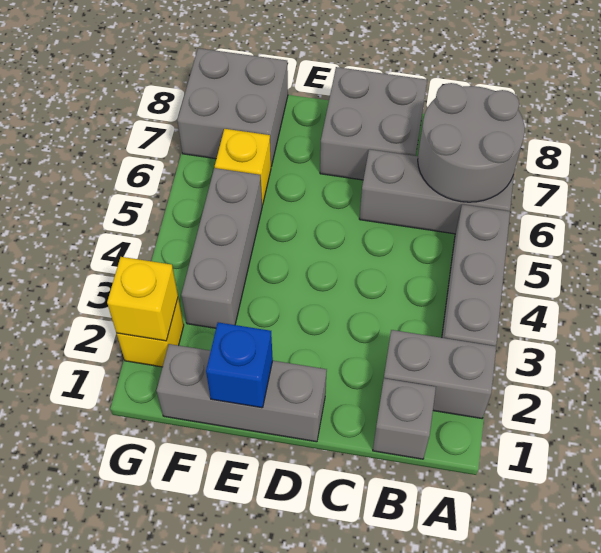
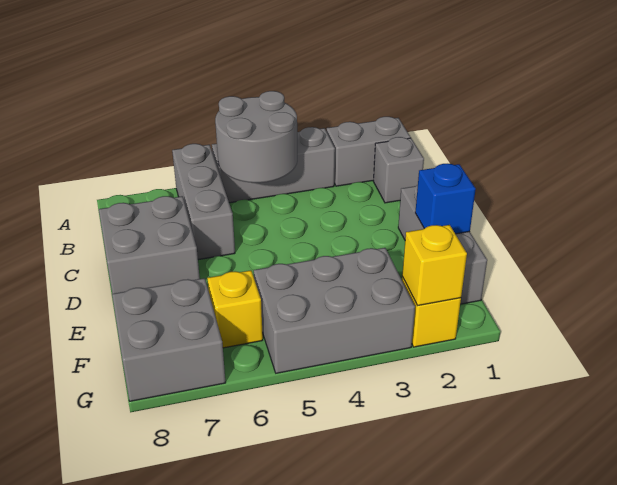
grey 1x2 brick [384,330,496,418] -> grey 1x2 brick turned to [327,117,411,186]
grey 2x2 round brick [418,83,525,202] -> grey 2x2 round brick moved to [215,91,297,183]
grey 1x3 brick [181,168,262,328] -> grey 2x3 brick [254,248,415,373]

